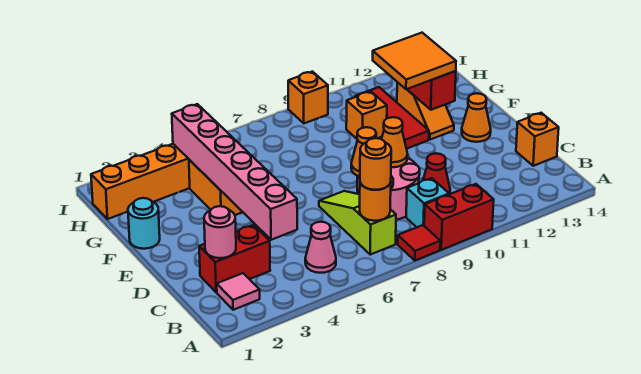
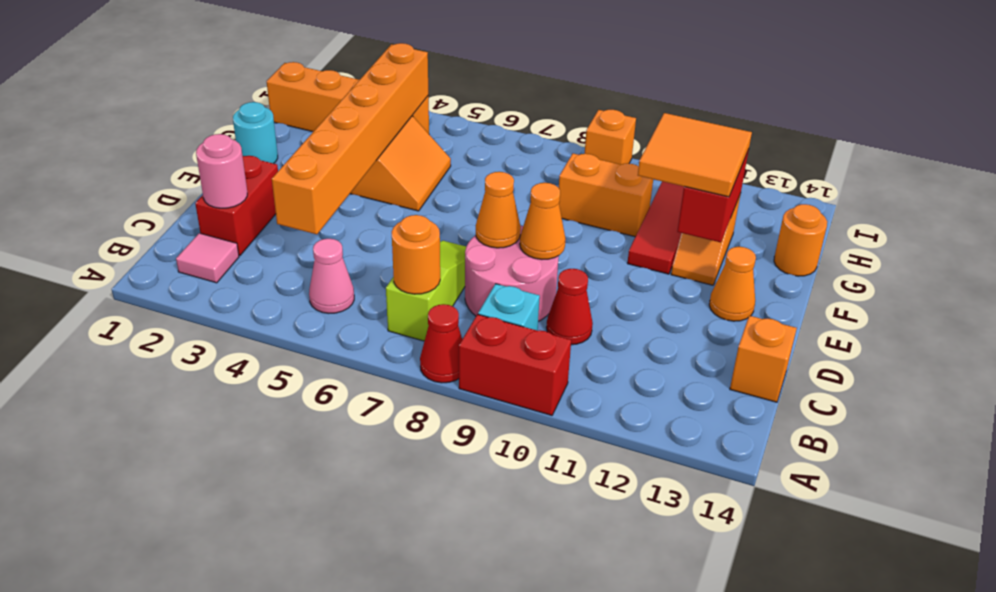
red 1x1 tile [398,225,440,260] -> red 1x1 cone [420,304,462,383]
orange 1x1 round brick [360,138,391,190] -> orange 1x1 round brick moved to [774,204,827,276]
red 1x2 brick [199,225,270,292] -> red 1x2 brick turned to [195,156,278,256]
pink 1x6 brick [172,104,297,240] -> orange 1x6 brick [272,43,428,234]
orange 1x1 brick [346,91,387,139] -> orange 1x2 brick [559,153,653,237]

